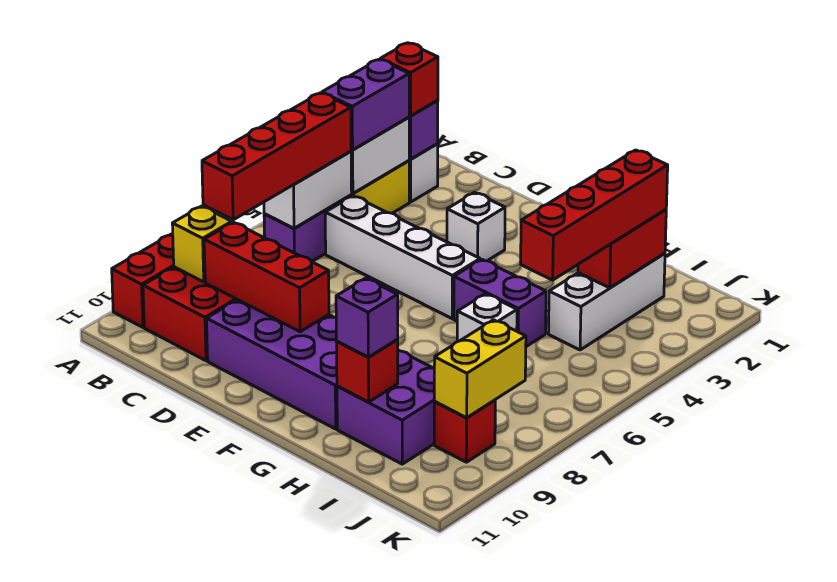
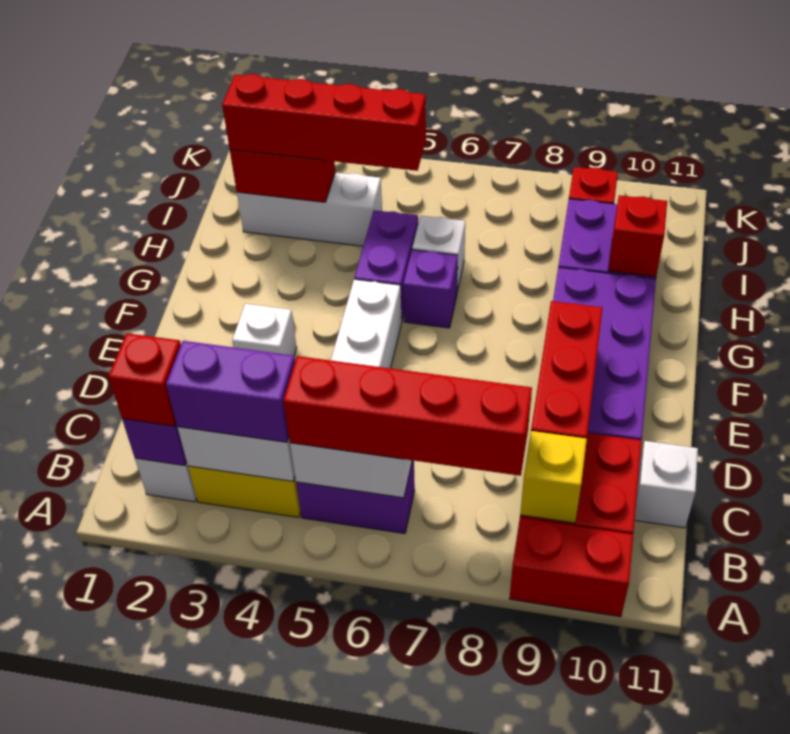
none -> white 1x1 brick [635,441,698,528]
purple 1x1 brick [336,278,398,357] -> purple 1x1 brick moved to [403,250,458,328]
yellow 1x2 brick [434,320,526,418] -> none

